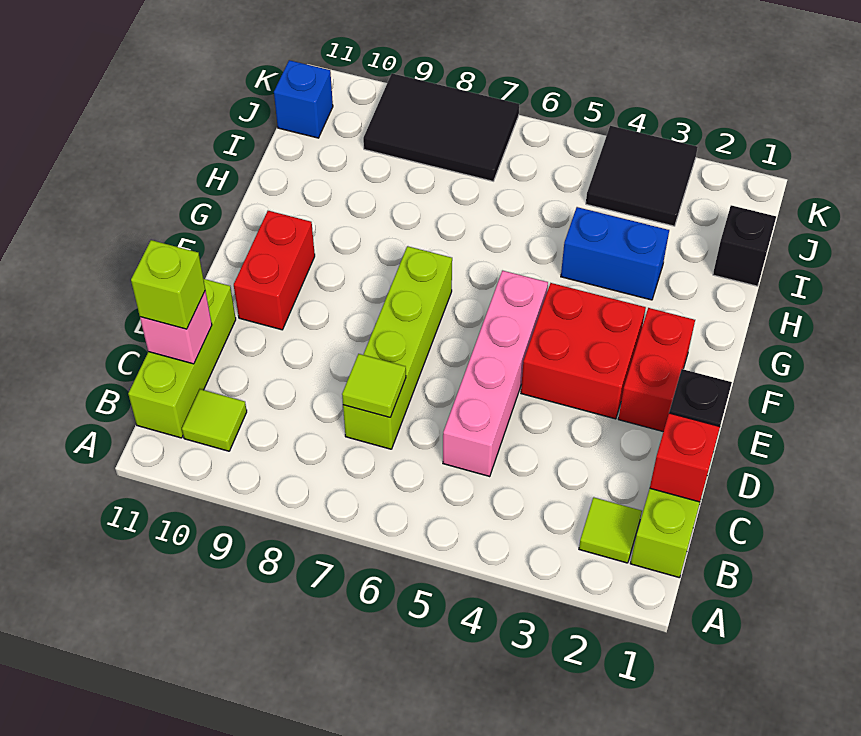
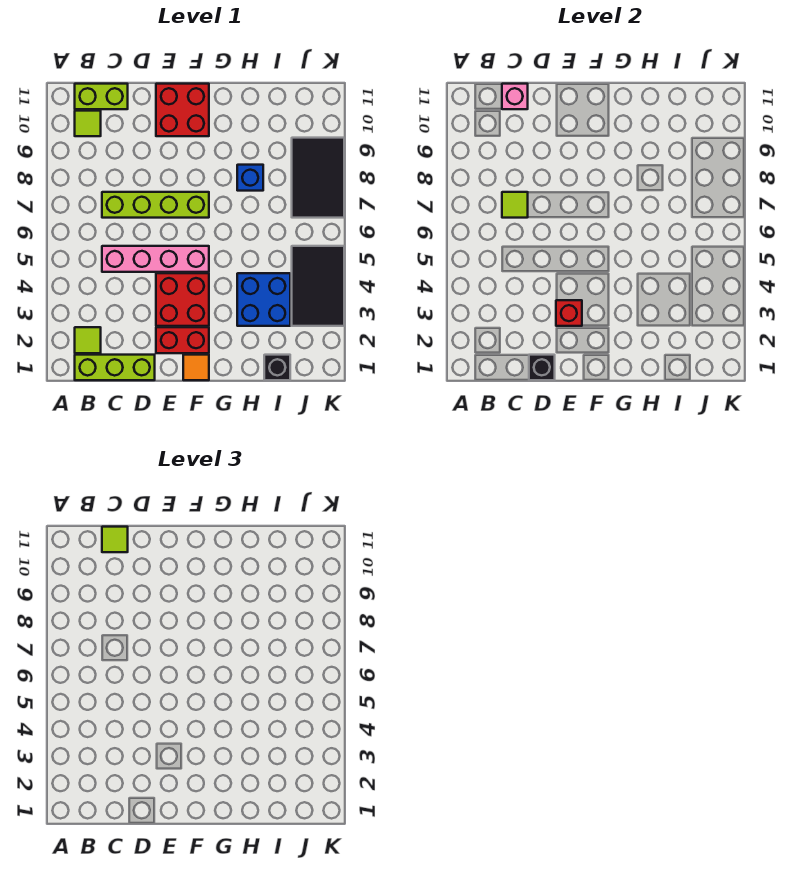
lime 1x3 brick [128,279,236,438] -> lime 1x2 brick [75,84,128,109]
red 1x1 brick [650,413,720,502] -> red 1x1 brick moved to [556,300,582,326]
lime 1x1 brick [131,240,205,329] -> lime 1x1 tile [102,527,128,552]
red 1x2 brick [234,211,315,330] -> red 2x2 brick [156,84,209,136]
none -> orange 1x1 tile [183,355,209,380]
blue 1x2 brick [561,207,669,300] -> blue 2x2 brick [237,273,290,326]
black 2x2 tile [586,126,698,226] -> black 2x3 tile [292,246,344,326]
blue 1x1 brick [274,60,333,138] -> blue 1x1 brick moved to [237,165,263,191]

